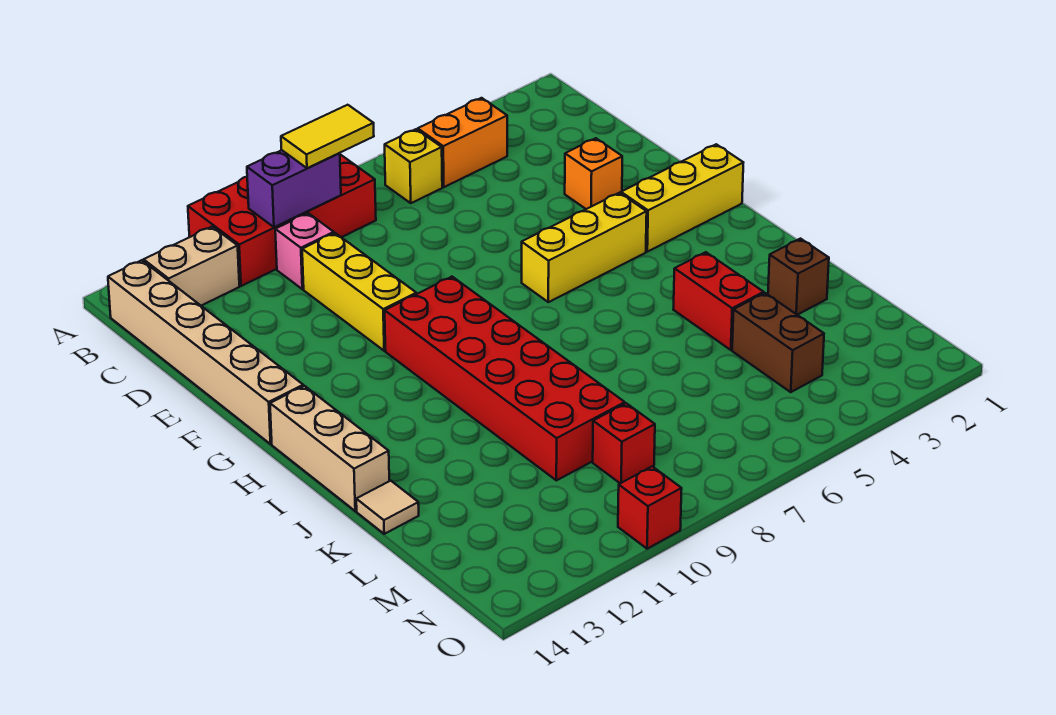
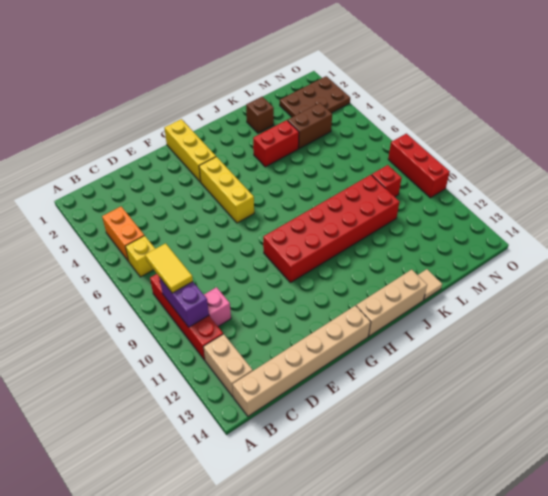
red 2x4 brick [188,154,376,286] -> red 1x4 brick [150,274,223,360]
yellow 1x3 brick [302,233,416,351] -> none
orange 1x1 brick [565,138,622,209] -> none
none -> brown 2x3 plate [280,76,350,117]
red 1x1 brick [618,467,682,549] -> red 1x3 brick [388,134,450,198]

